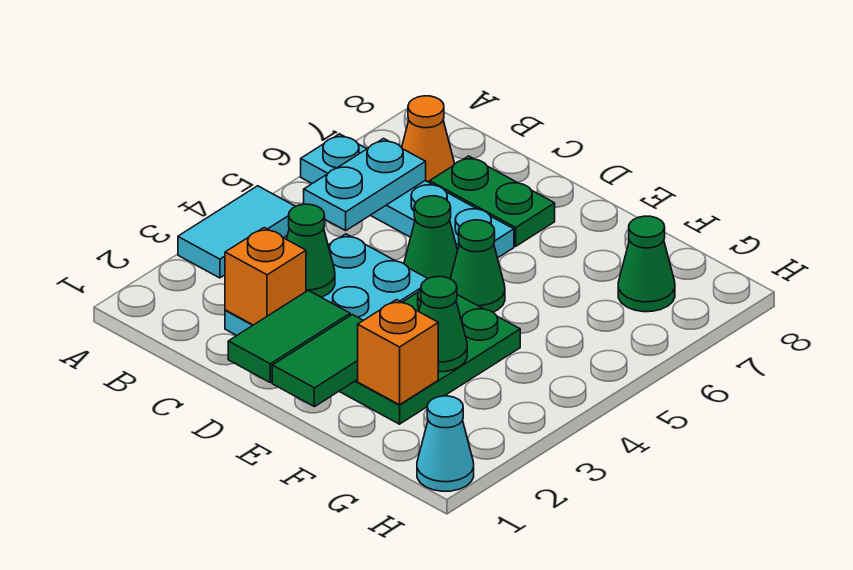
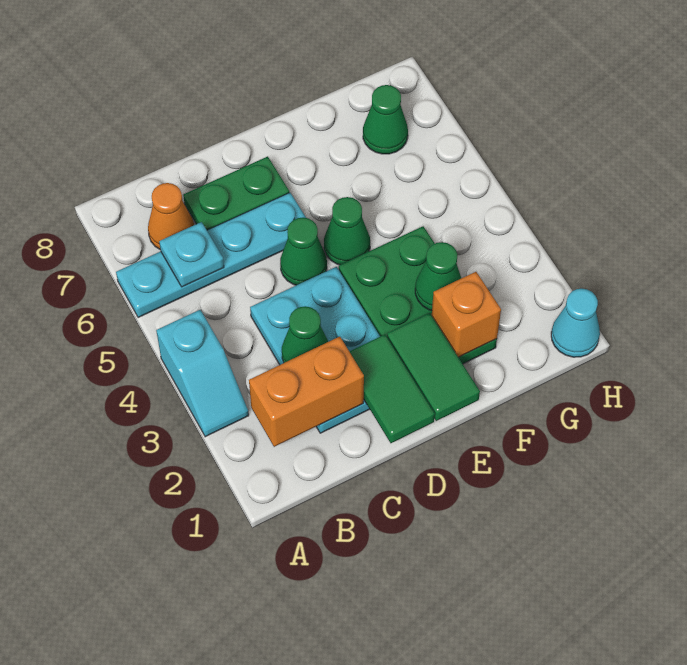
cyan 1x2 tile [178,186,296,278] -> cyan 1x2 slope [156,310,249,437]
cyan 1x2 plate [304,139,426,231] -> cyan 1x1 plate [159,222,224,287]
orange 1x1 brick [225,228,306,325] -> orange 1x2 brick [249,337,364,447]

